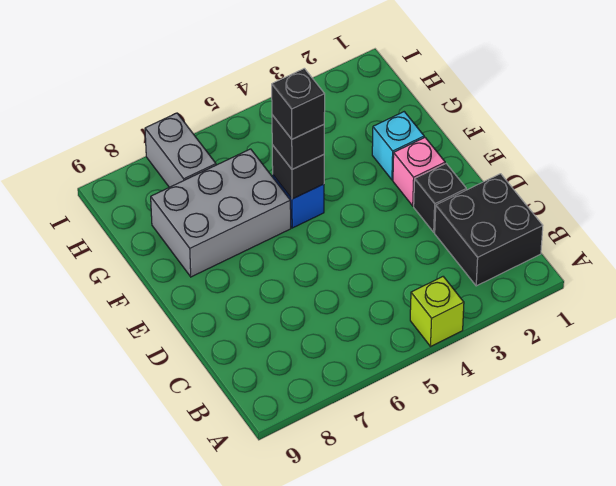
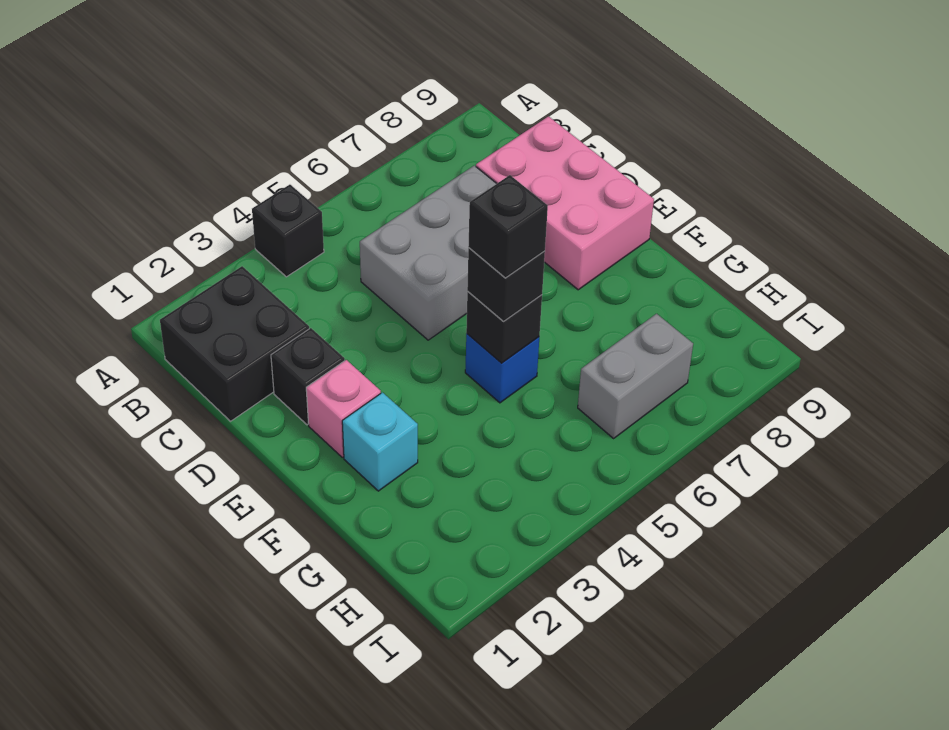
lime 1x1 brick [410,277,464,346] -> black 1x1 brick [252,185,324,277]
none -> pink 2x3 brick [476,116,654,290]
grey 2x3 brick [151,149,291,277] -> grey 2x3 brick moved to [360,166,497,340]
grey 1x2 brick [145,113,216,187] -> grey 1x2 brick turned to [578,314,693,438]

